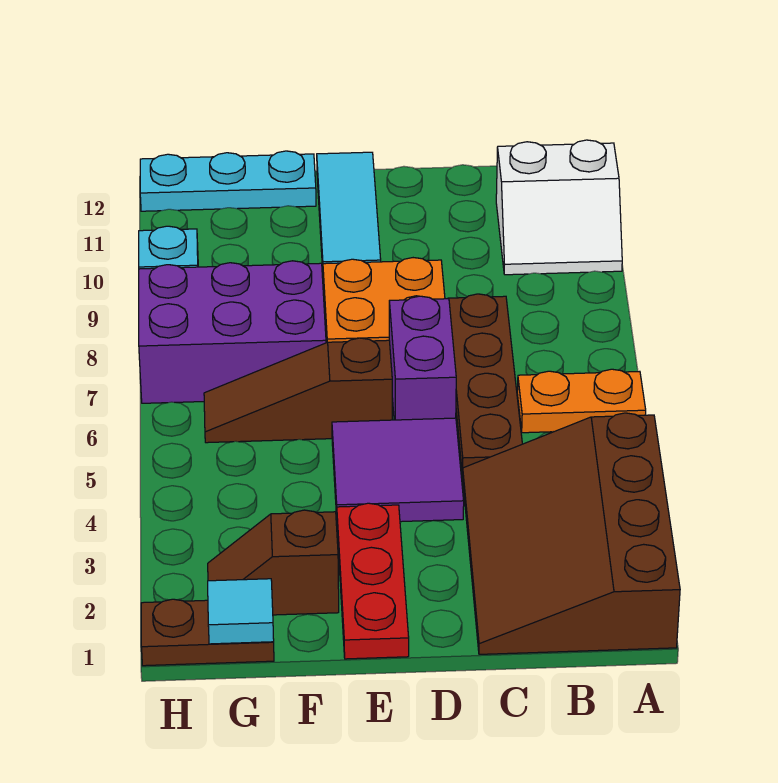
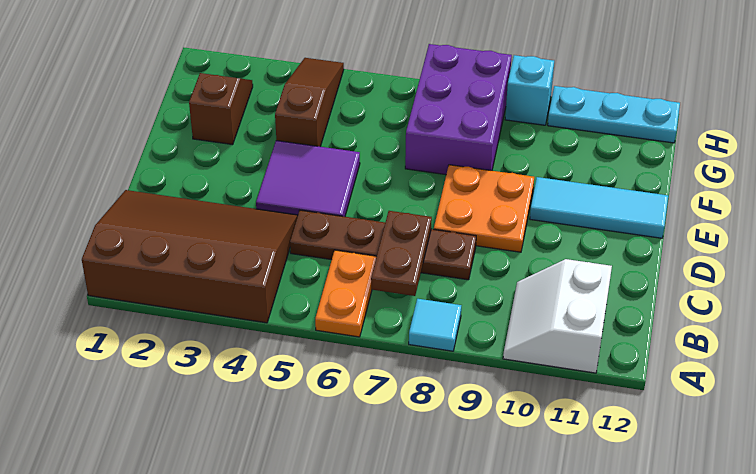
purple 1x2 brick [389,296,456,420] -> none
red 1x3 plate [337,503,409,659] -> none
brown 1x3 slope [204,338,392,443] -> brown 1x3 slope moved to [275,58,344,147]
cyan 1x3 plate [140,151,316,211] -> cyan 1x3 plate turned to [548,86,680,143]
brown 1x2 plate [141,599,274,666] -> brown 1x2 plate moved to [371,211,432,296]
cyan 1x1 tile [208,579,274,644] -> cyan 1x1 tile moved to [409,299,461,351]

